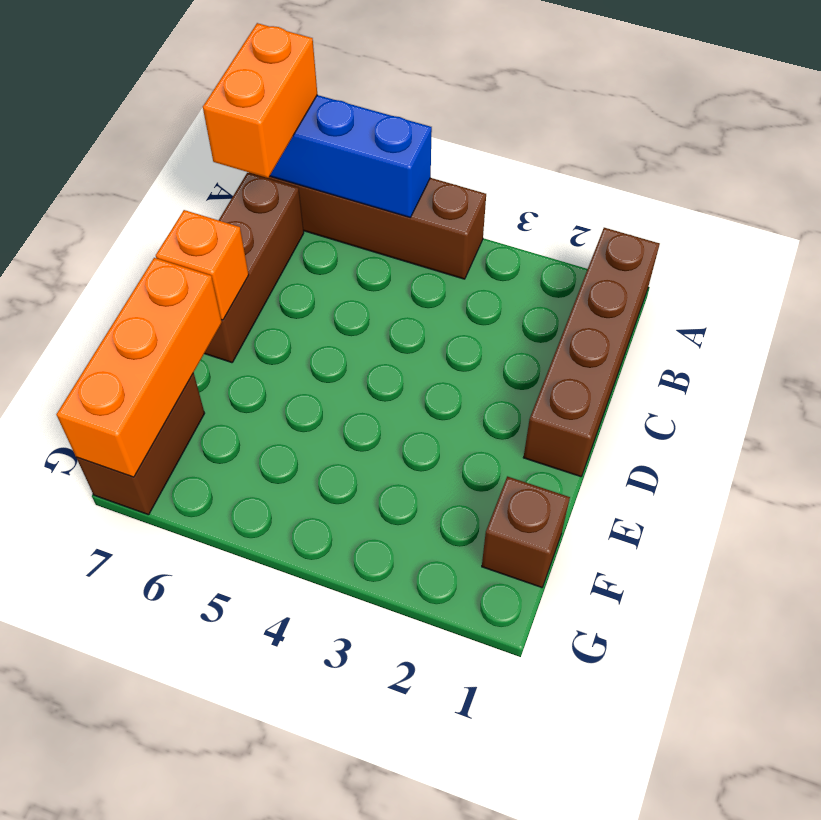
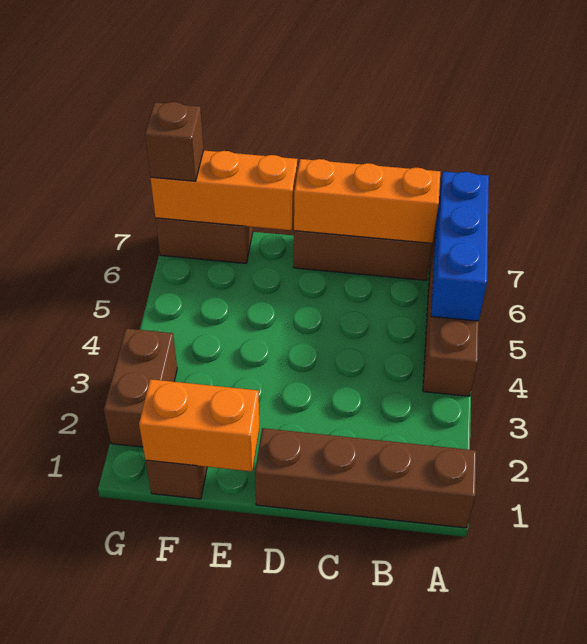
orange 1x2 brick [203,23,317,178] -> orange 1x2 brick moved to [139,379,259,471]
orange 1x1 brick [156,210,249,320] -> orange 1x3 brick [294,159,440,243]
none -> brown 1x2 brick [104,328,177,447]
none -> brown 1x1 brick [145,102,204,181]

